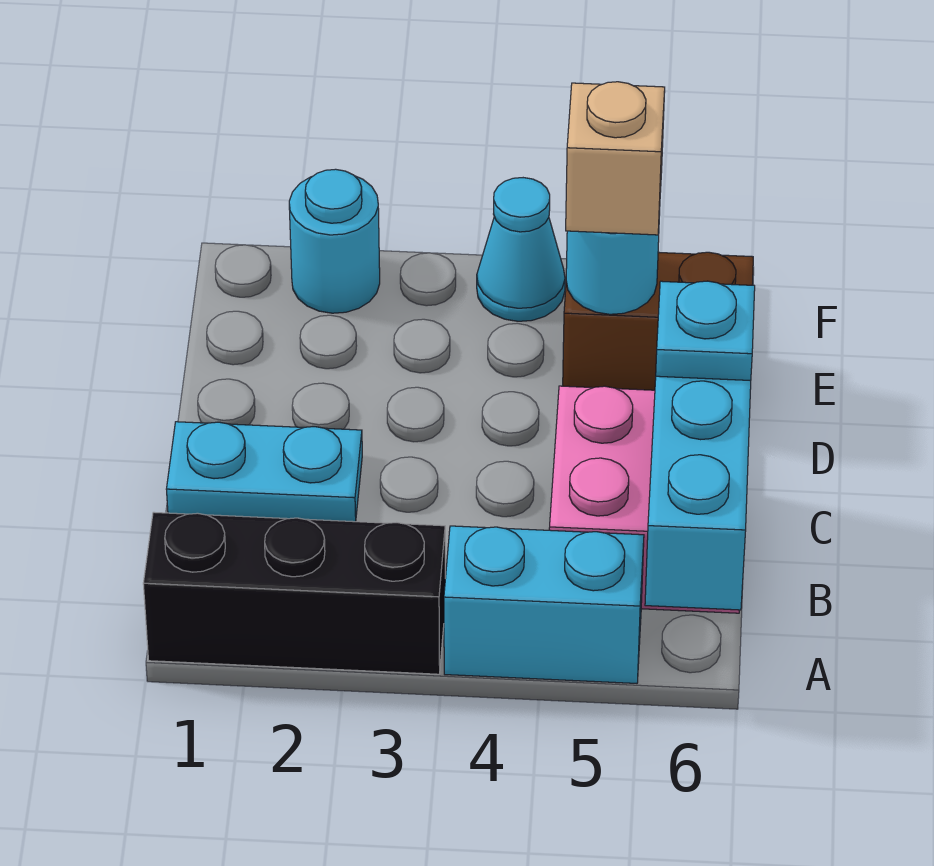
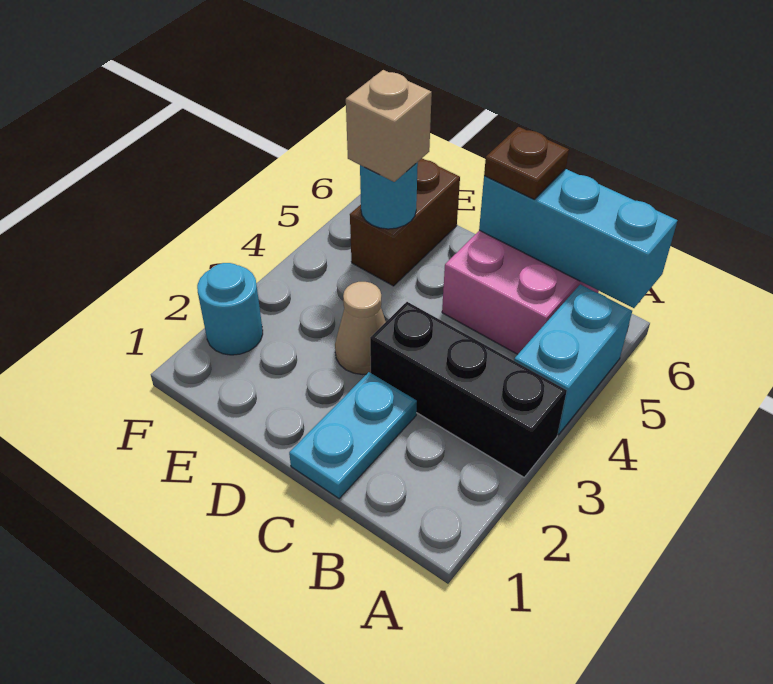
black 1x3 brick [143,512,445,674] -> black 1x3 brick turned to [370,302,567,477]
cyan 1x1 plate [656,281,755,381] -> brown 1x1 plate [484,127,569,200]
none -> tan 1x1 cone [335,282,386,375]
cyan 1x1 cone [477,178,565,321] -> none

